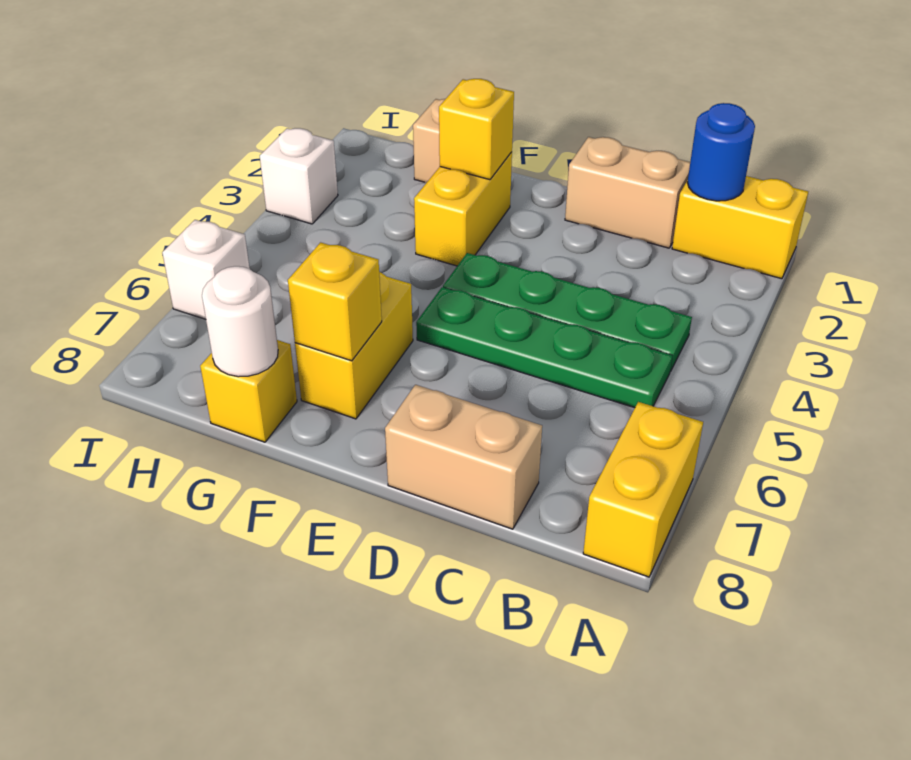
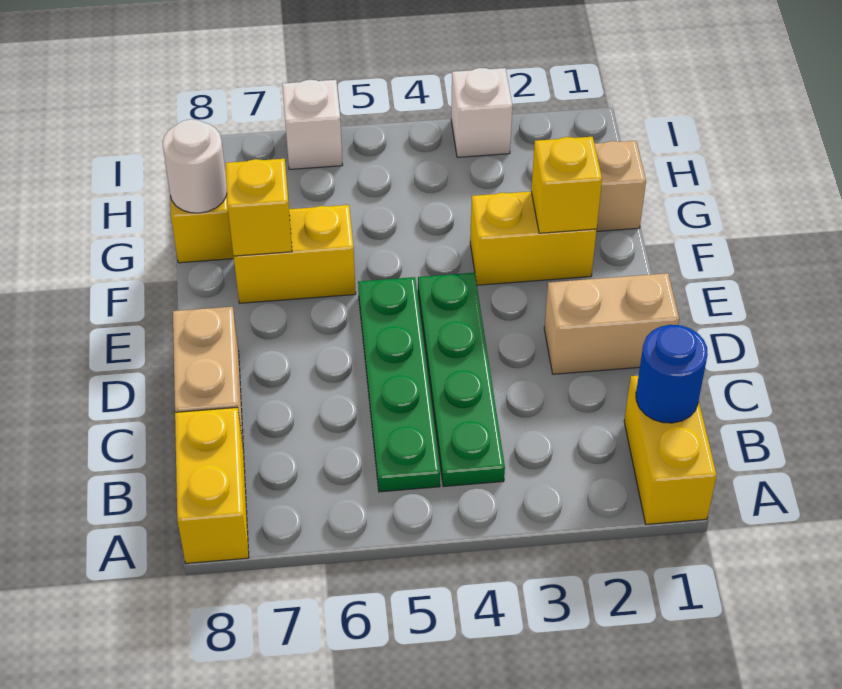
yellow 1x2 brick [583,402,703,577] -> yellow 1x2 brick turned to [175,407,249,563]
tan 1x2 brick [565,137,690,248] -> tan 1x2 brick turned to [544,273,679,374]

